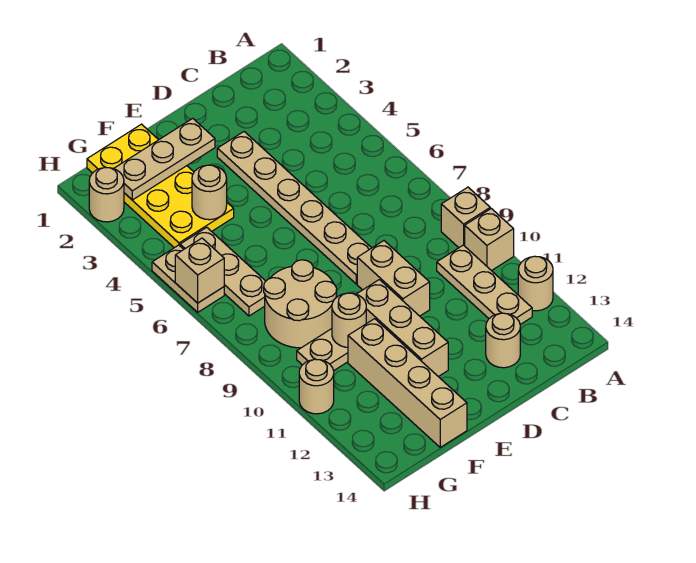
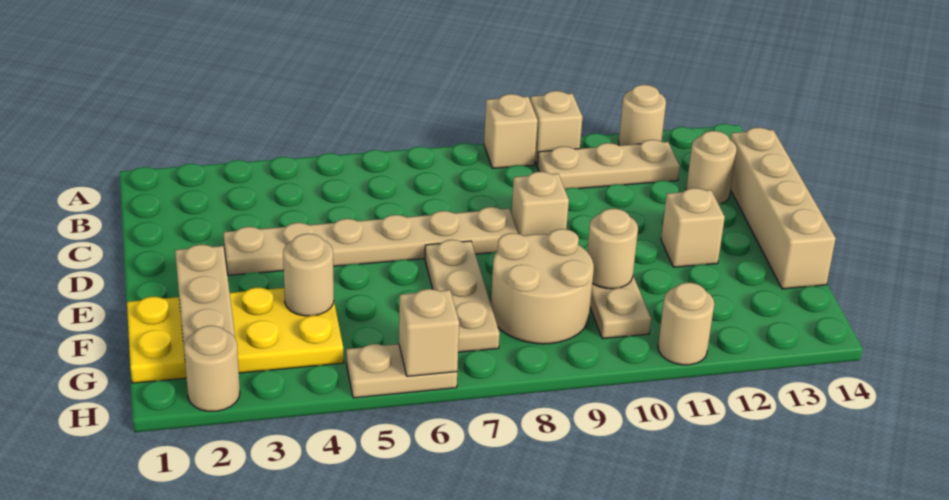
tan 1x2 brick [357,241,430,316] -> tan 1x1 brick [511,172,569,236]
tan 1x3 brick [356,280,448,377] -> tan 1x1 brick [661,188,725,267]
tan 1x4 brick [348,319,467,447] -> tan 1x4 brick turned to [730,128,836,289]
tan 1x3 plate [180,227,266,316] -> tan 1x3 plate turned to [425,240,500,352]

